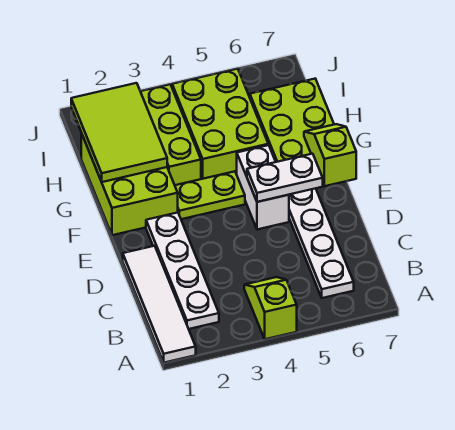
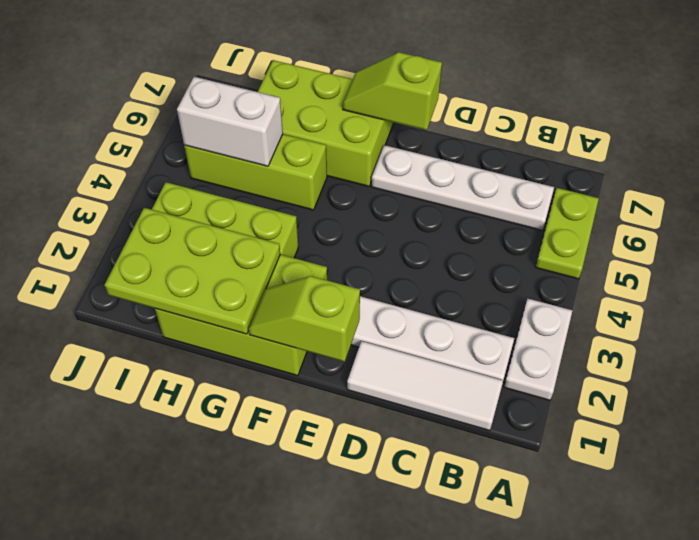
white 1x4 tile [123,246,196,363] -> white 1x3 tile [347,341,503,431]
lime 1x2 slope [244,277,297,339] -> lime 1x2 slope moved to [249,276,360,362]
white 1x2 brick [237,145,289,229] -> white 1x2 brick moved to [177,77,283,166]
white 1x2 plate [247,154,323,202] -> white 1x2 plate moved to [504,299,573,400]
lime 1x2 plate [175,171,245,219] -> lime 1x2 plate moved to [535,188,599,279]
lime 2x3 tile [71,83,167,182] -> lime 2x3 plate [105,208,280,334]
lime 2x3 brick [172,69,268,179] -> lime 1x3 brick [184,134,327,210]

